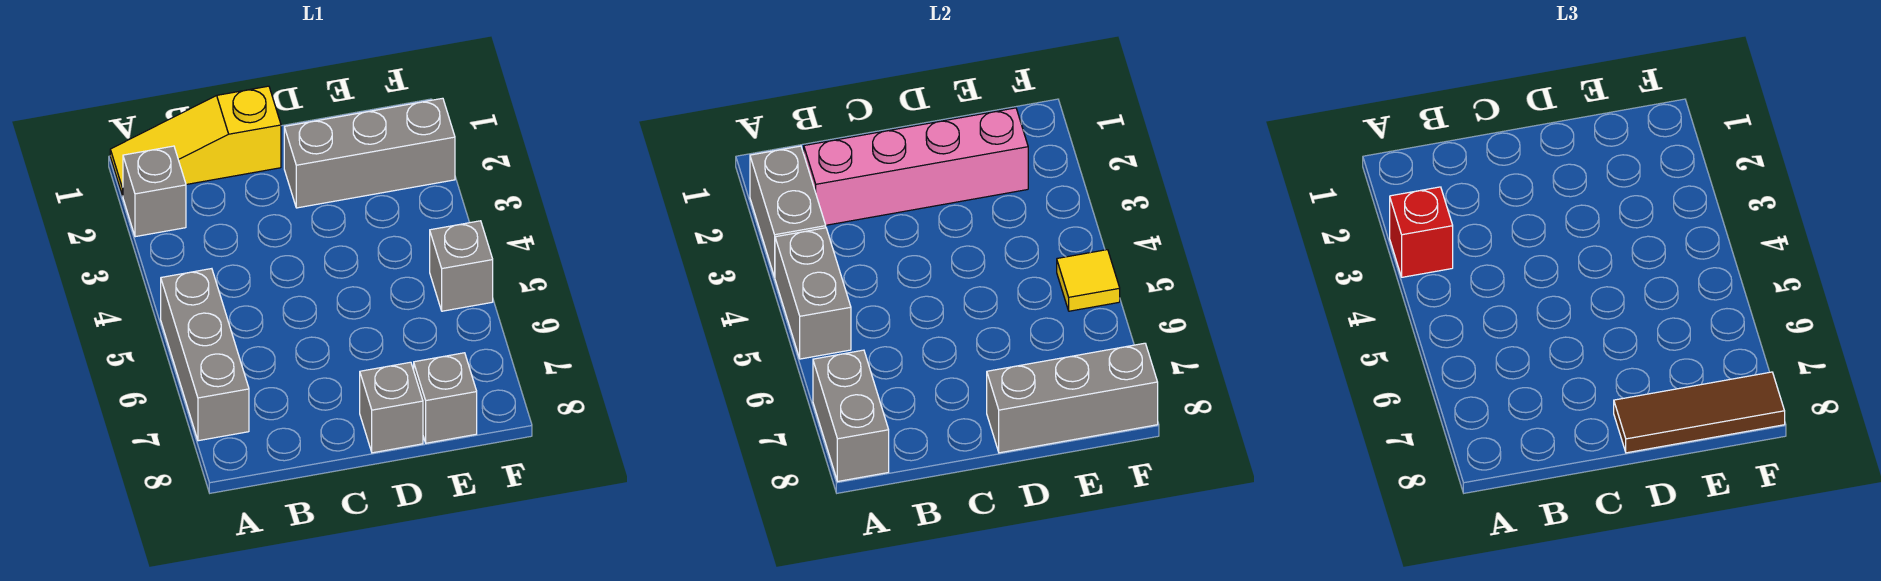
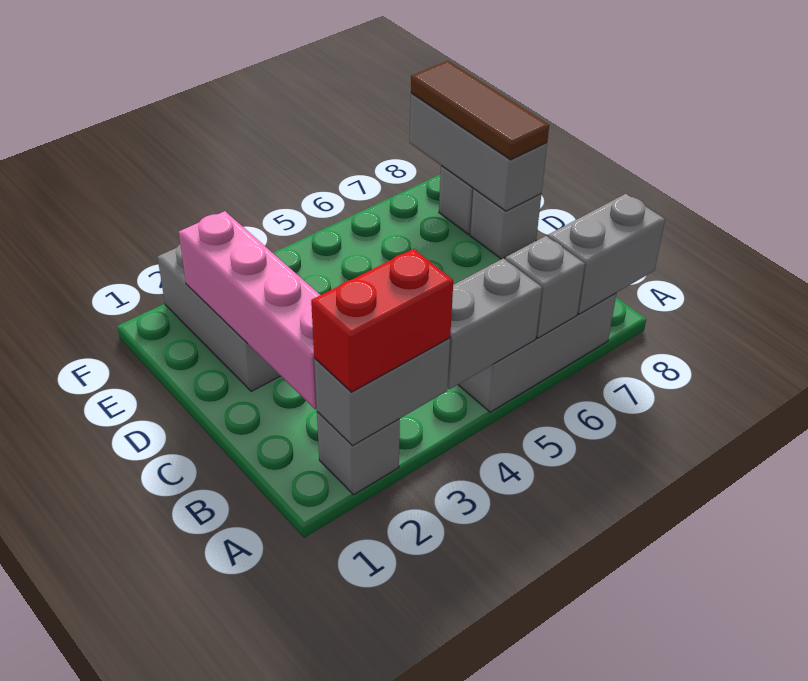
yellow 1x3 slope [110,86,281,196] -> none
red 1x1 brick [1390,187,1453,277] -> red 1x2 brick [311,249,453,392]
grey 1x1 brick [430,221,493,311] -> grey 1x1 brick moved to [505,236,585,338]
yellow 1x1 tile [1057,250,1120,311] -> none

